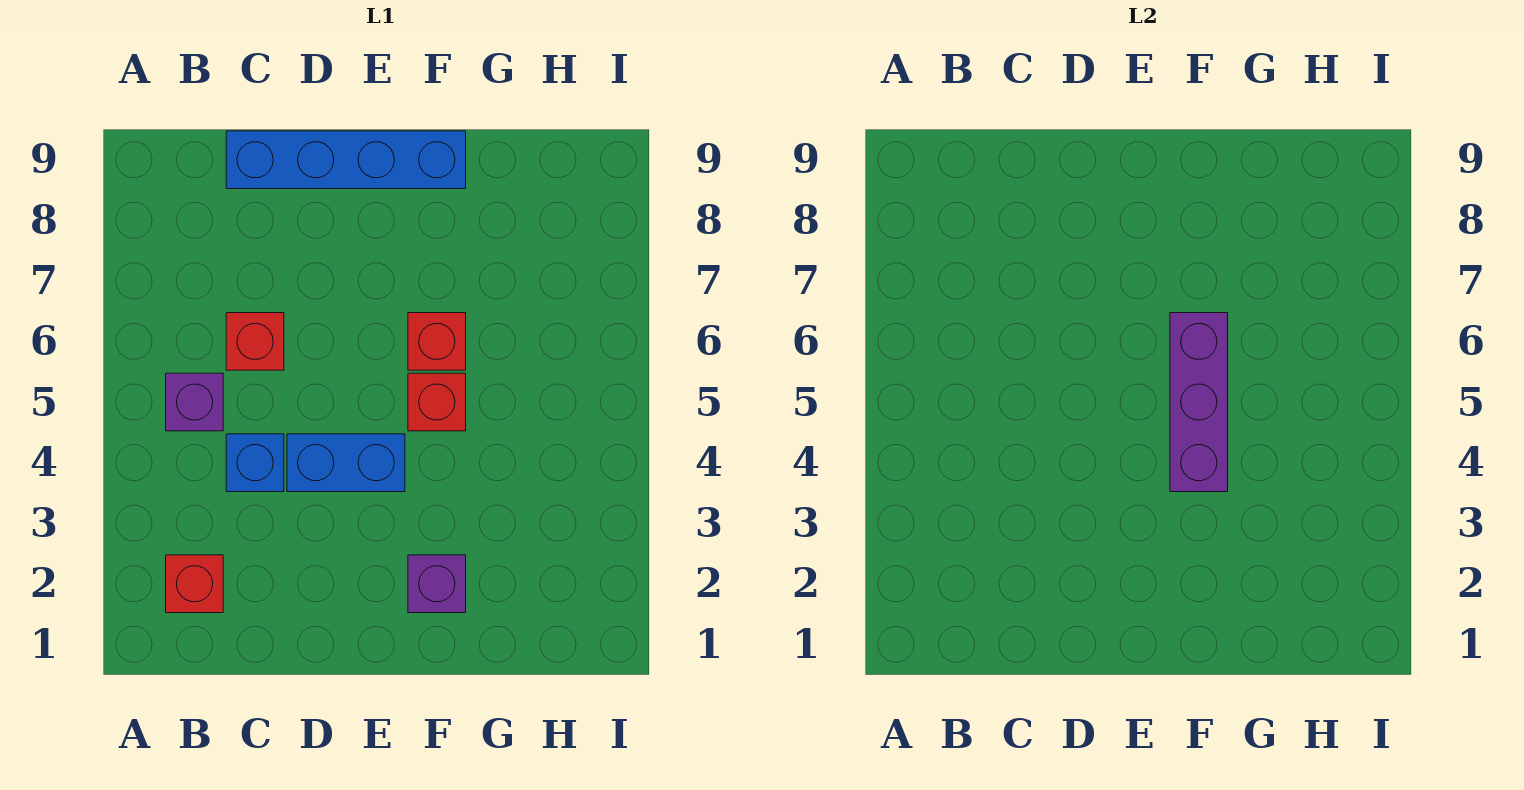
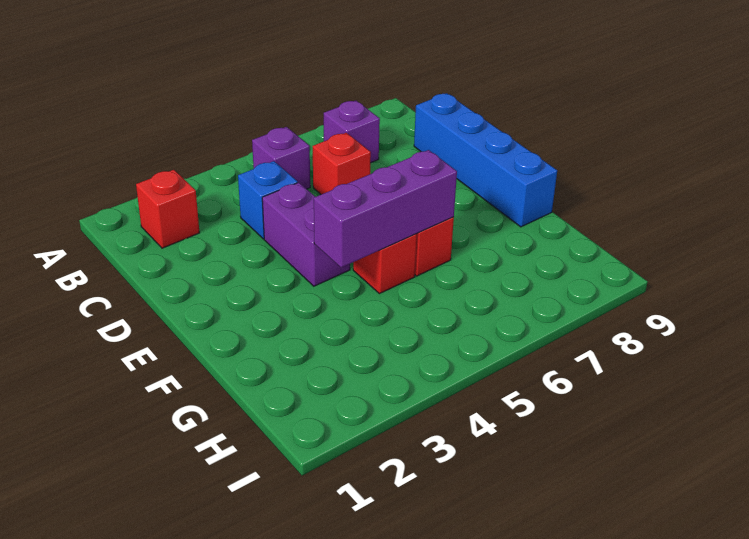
blue 1x2 brick [287,434,405,492] -> purple 1x2 brick [262,182,350,286]
purple 1x1 brick [408,555,466,613] -> purple 1x1 brick moved to [324,101,380,163]

